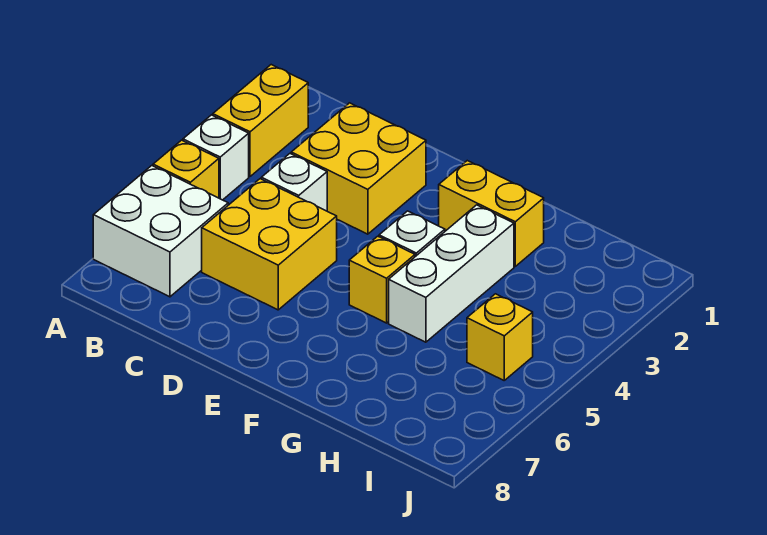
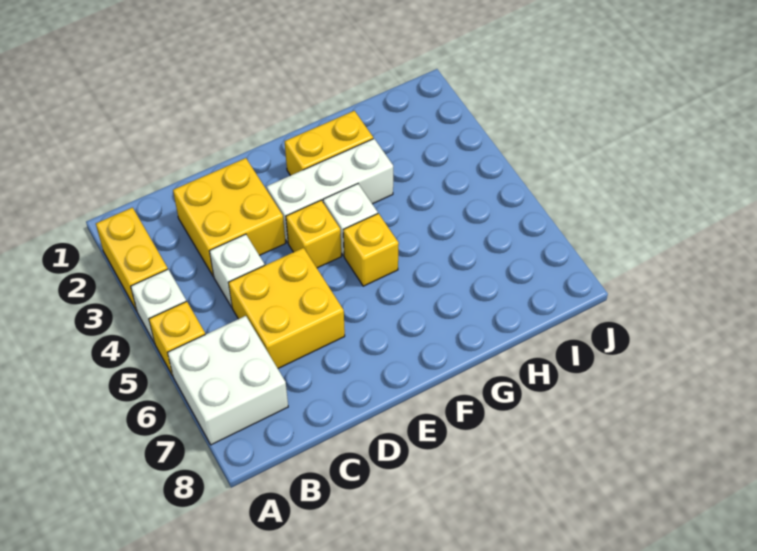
white 1x3 brick [389,205,514,342] -> white 1x3 brick turned to [267,139,393,243]
yellow 1x1 brick [467,294,533,380] -> yellow 1x1 brick moved to [286,200,341,268]

